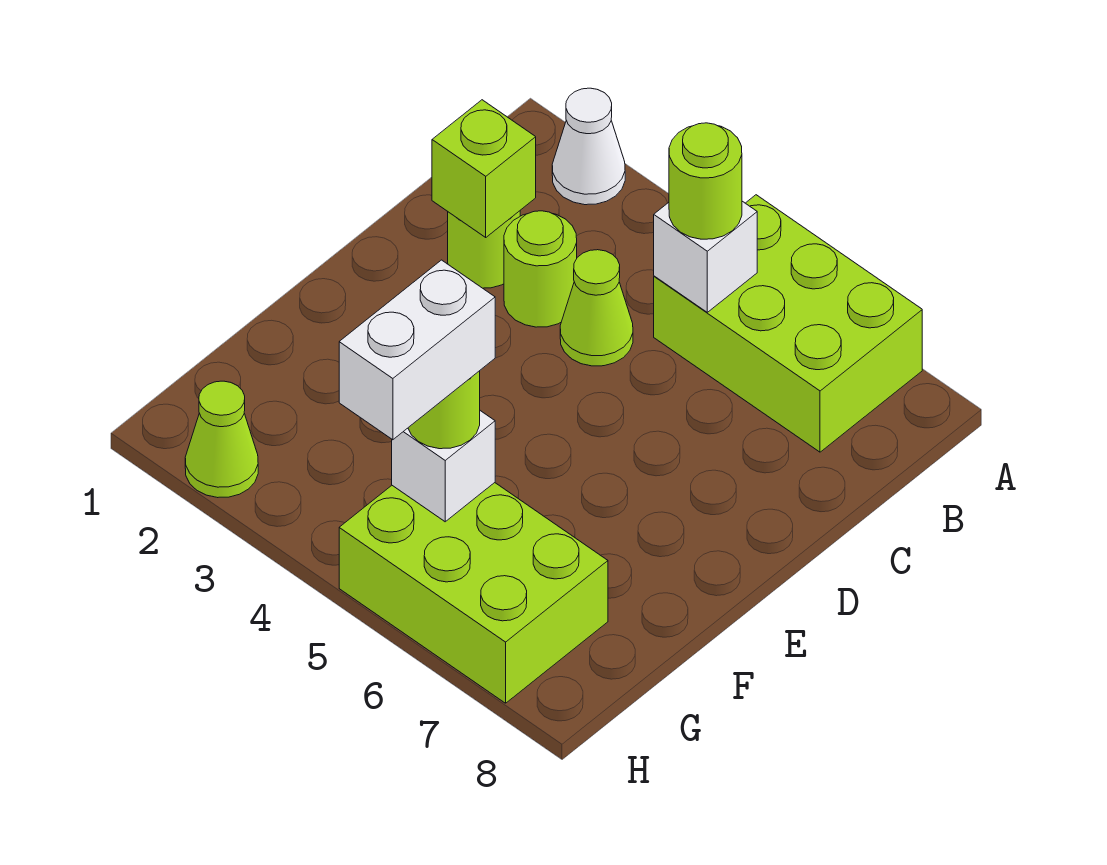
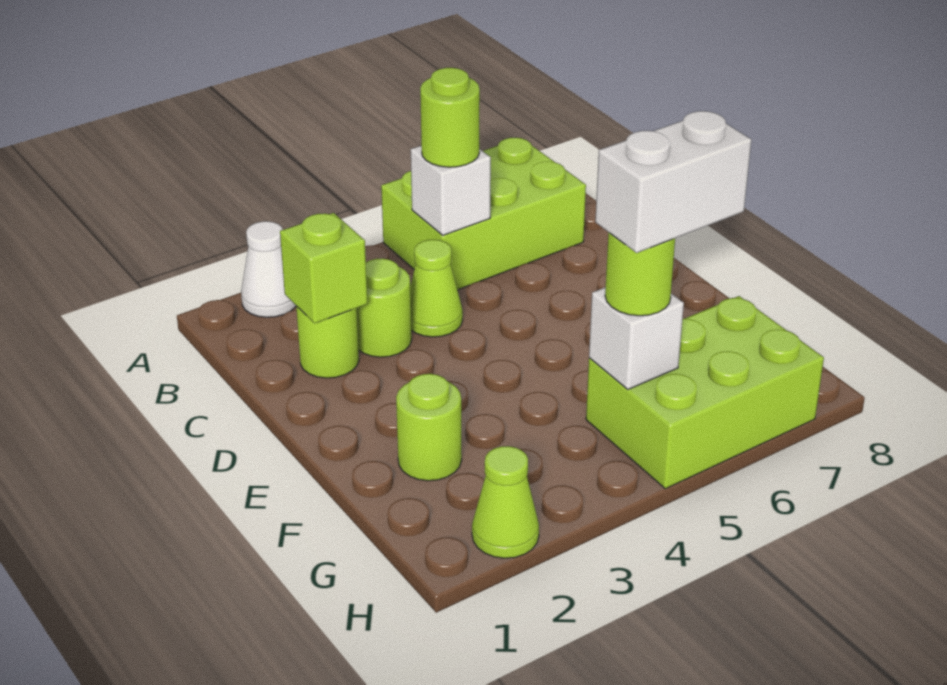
none -> lime 1x1 round brick [396,374,462,481]
white 1x2 brick [339,260,495,440] -> white 1x2 brick turned to [595,111,751,253]

